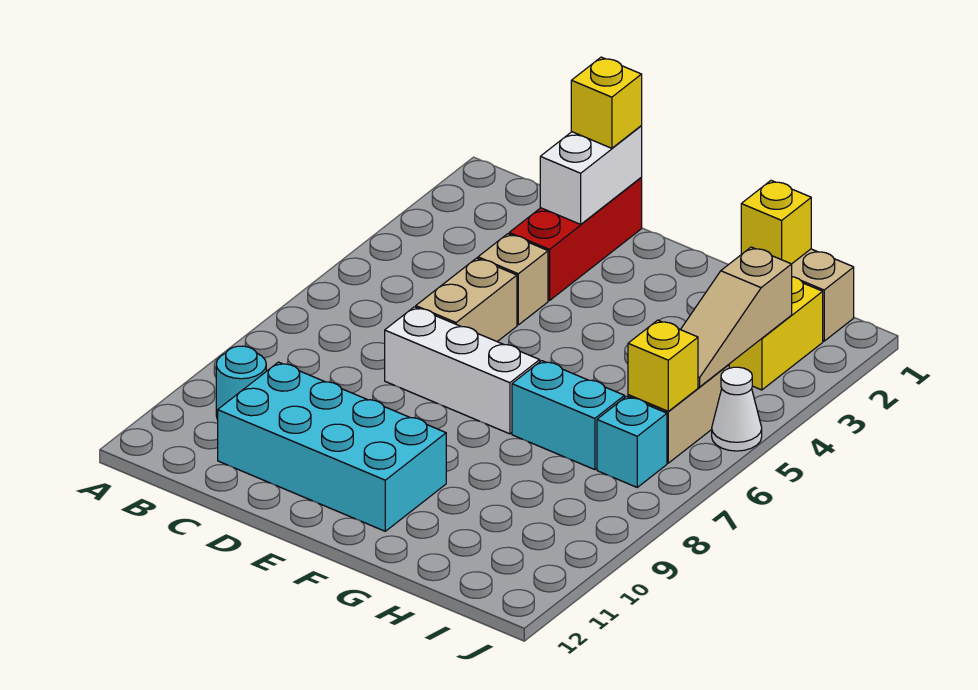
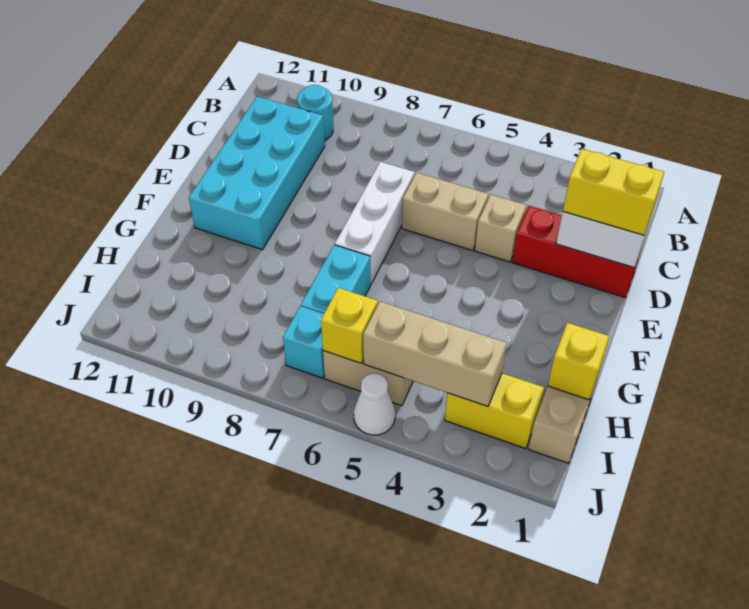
yellow 1x1 brick [571,57,642,148] -> yellow 1x2 brick [563,149,664,235]
tan 1x3 slope [681,247,792,387] -> tan 1x3 brick [363,301,507,406]

